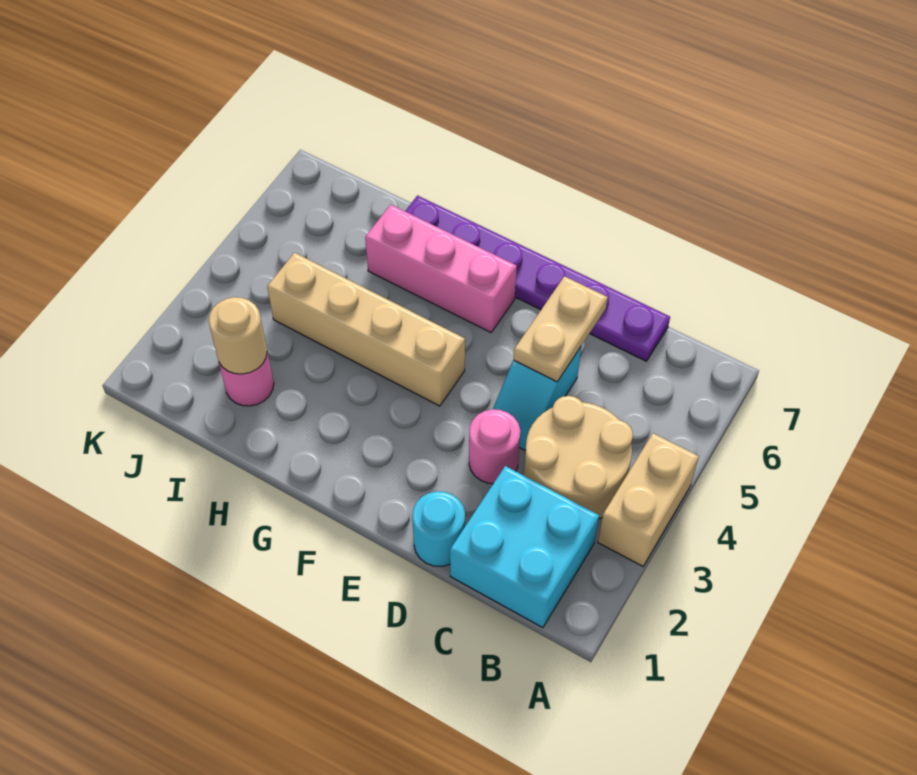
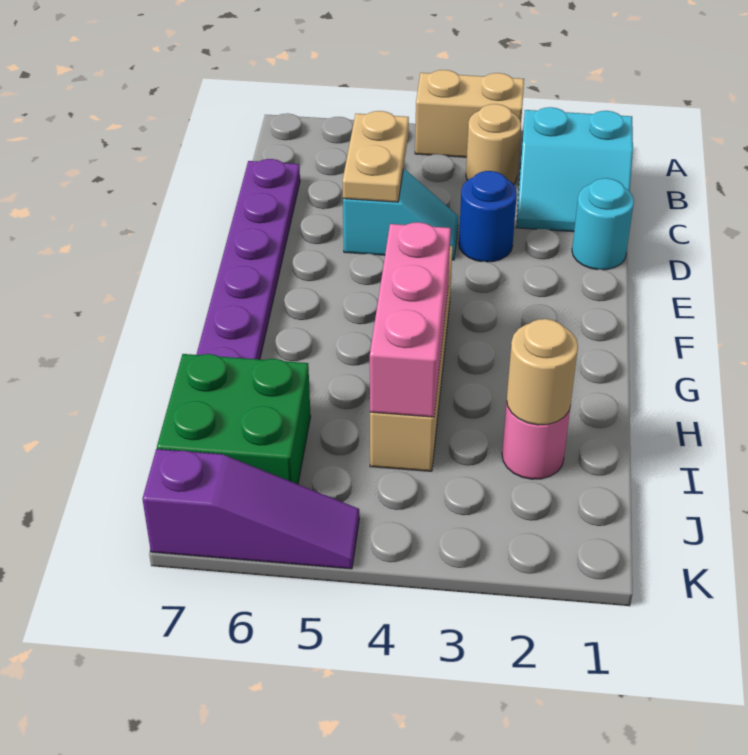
cyan 2x2 brick [450,466,599,628] -> cyan 2x2 slope [516,107,633,232]
tan 2x2 round brick [524,396,633,519] -> tan 1x1 round brick [466,104,521,184]
pink 1x1 round brick [469,409,520,484] -> blue 1x1 round brick [459,171,517,262]
tan 1x2 plate [514,276,608,382] -> tan 1x2 plate turned to [343,111,409,202]
pink 1x3 brick [365,205,517,332] -> pink 1x3 brick moved to [370,222,451,417]
none -> green 2x2 brick [157,354,311,484]
none -> purple 1x3 slope [143,449,359,569]

